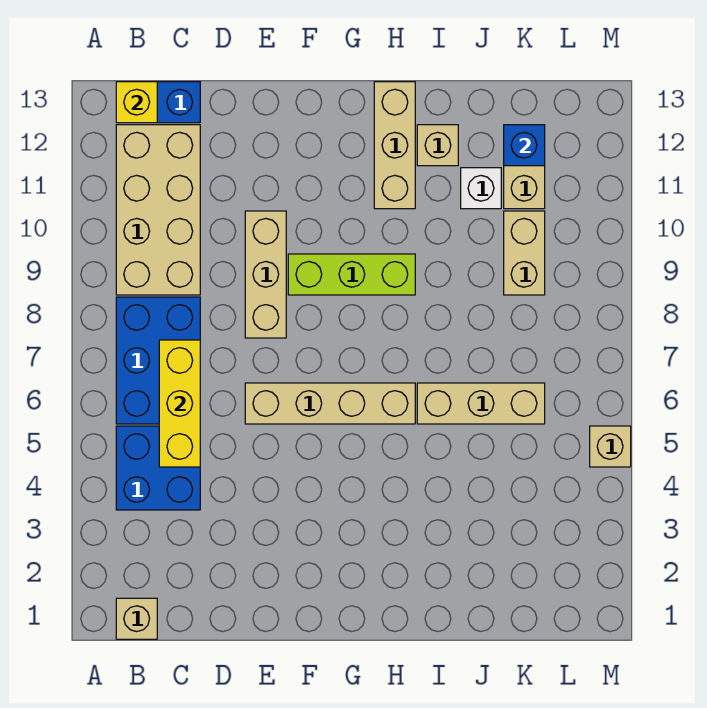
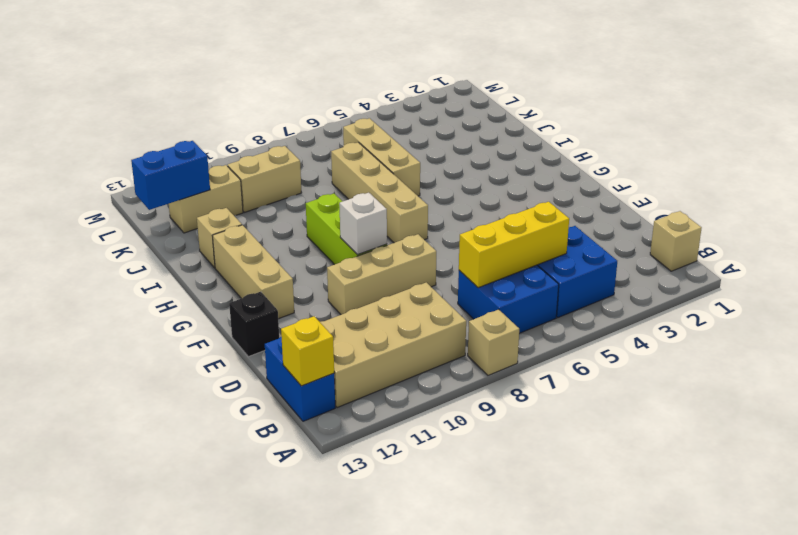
blue 2x3 brick [116,297,200,424] -> blue 2x2 brick [458,265,559,333]
tan 1x4 brick [245,383,415,424] -> tan 1x4 brick moved to [331,142,428,243]
none -> black 1x1 brick [229,292,279,357]
tan 1x3 brick [374,82,415,209] -> tan 1x3 brick turned to [213,225,294,319]
white 1x1 brick [461,168,501,209] -> white 1x1 brick moved to [339,193,387,255]
blue 1x1 brick [504,125,545,166] -> blue 1x2 brick [131,141,210,210]
tan 1x1 brick [590,426,631,467] -> tan 1x1 brick moved to [468,309,519,375]

